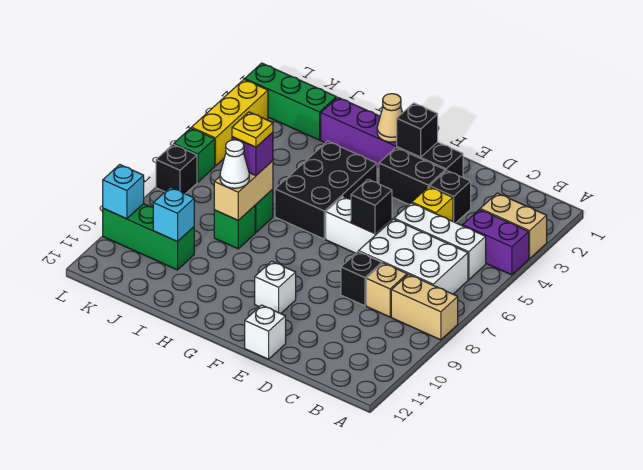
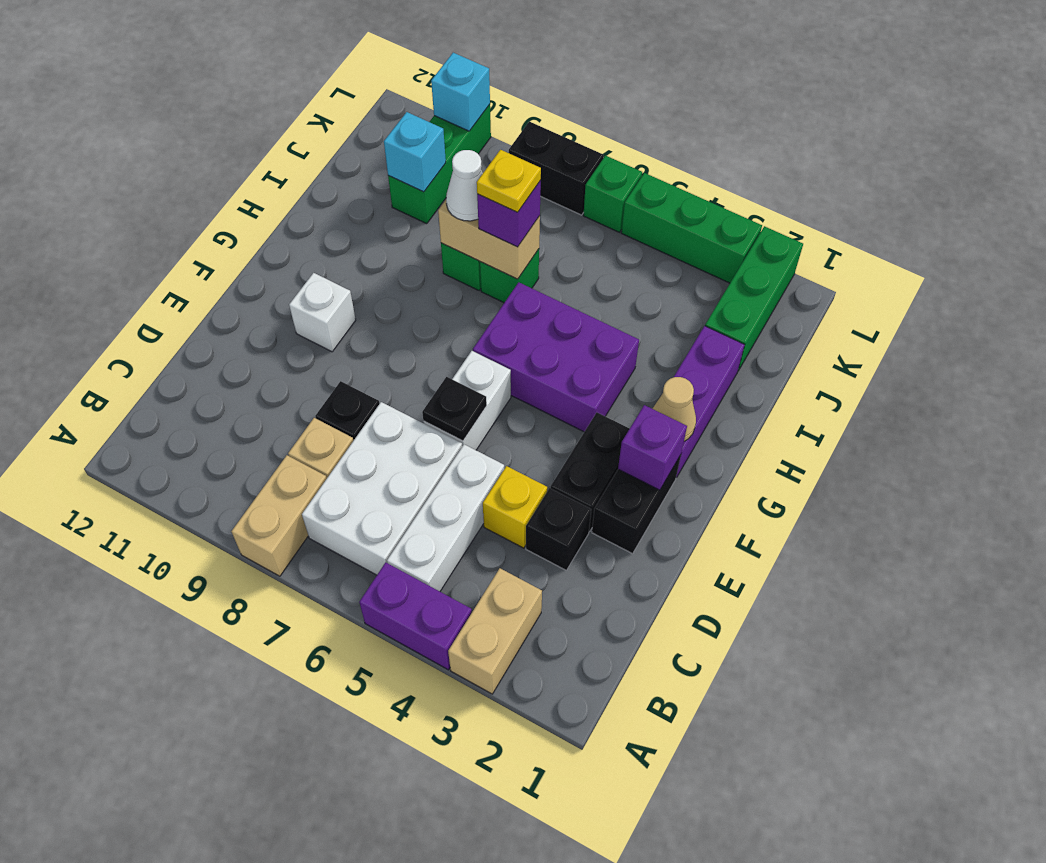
purple 1x2 brick [463,209,529,275] -> purple 1x2 brick turned to [359,562,472,670]
black 1x1 brick [351,179,392,233] -> black 1x1 plate [422,377,487,441]
white 1x1 brick [245,305,286,359] -> none
black 1x1 brick [397,103,438,157] -> purple 1x1 brick [618,405,687,490]
black 2x3 brick [275,141,377,239] -> purple 2x3 brick [473,282,639,432]
yellow 1x3 brick [192,79,268,166] -> green 1x3 brick [621,173,762,283]
black 1x1 brick [156,144,197,194] -> black 1x2 brick [509,122,603,215]

